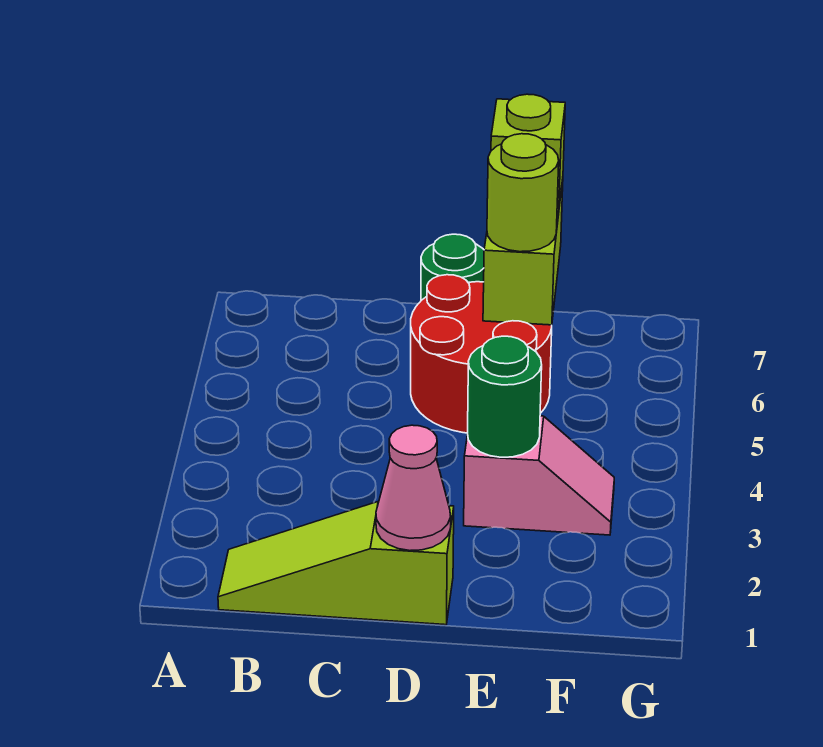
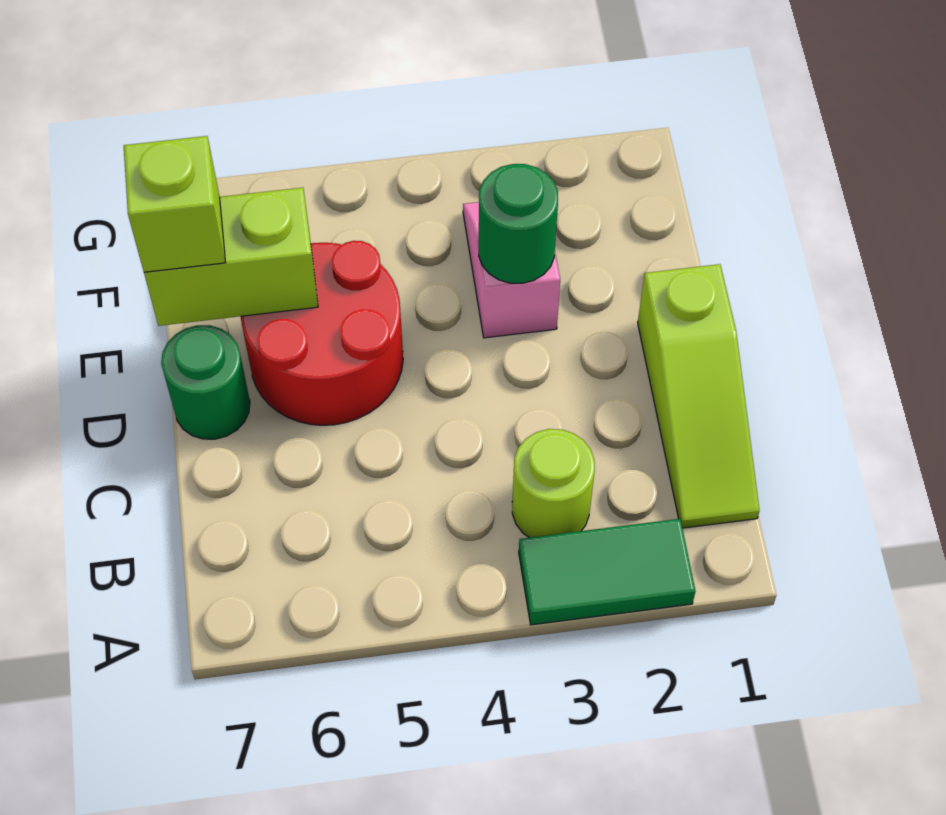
none -> green 1x2 tile [519,519,695,625]
pink 1x1 cone [376,425,451,551] -> none
lime 1x1 round brick [487,134,559,252] -> lime 1x1 round brick moved to [512,429,595,538]

